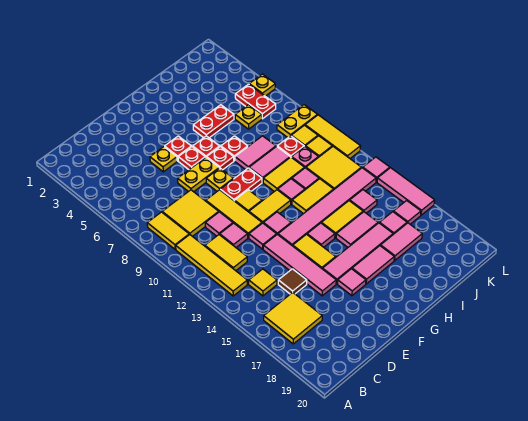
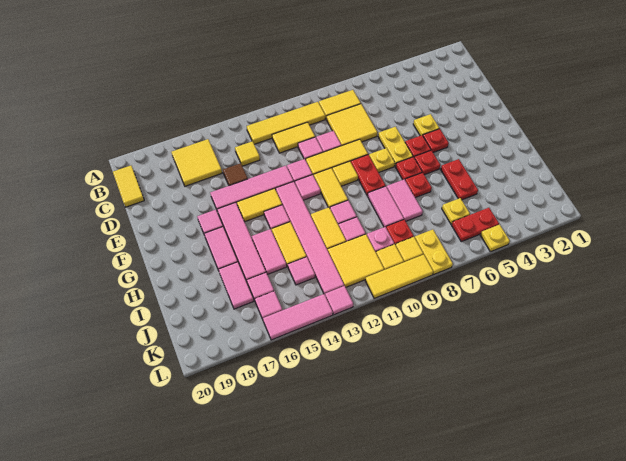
yellow 1x2 tile [263,157,305,192] -> yellow 1x2 tile moved to [113,166,144,207]

